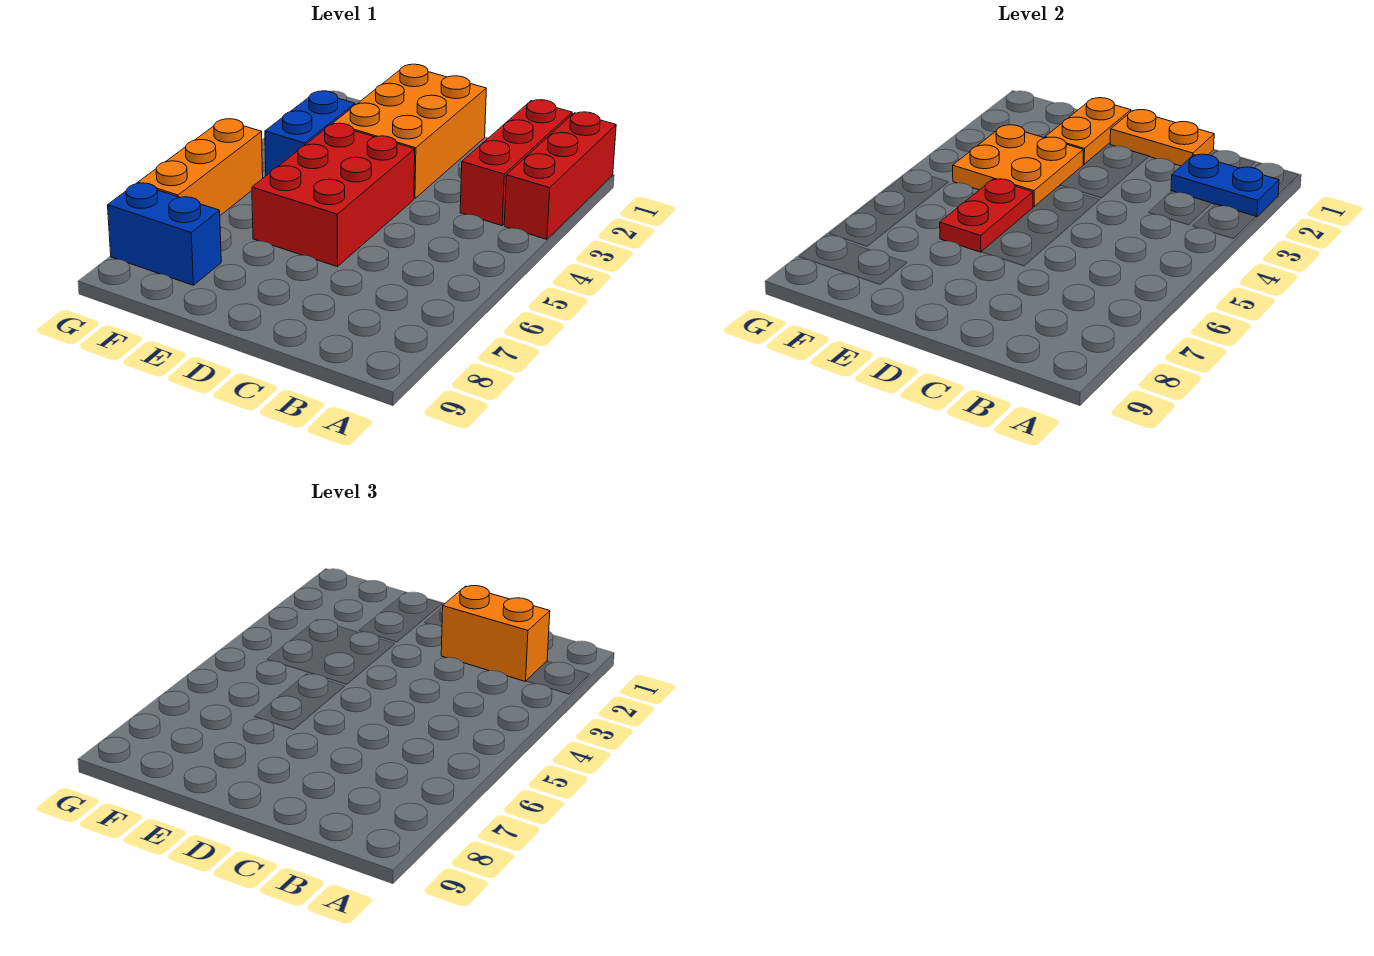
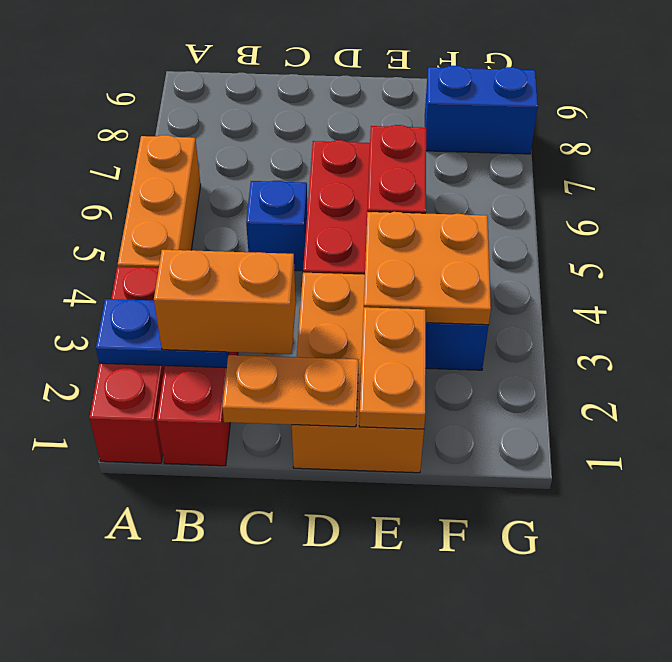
none -> blue 1x1 brick [246,181,307,271]
orange 1x3 brick [138,119,263,215] -> orange 1x3 brick moved to [118,135,201,268]

